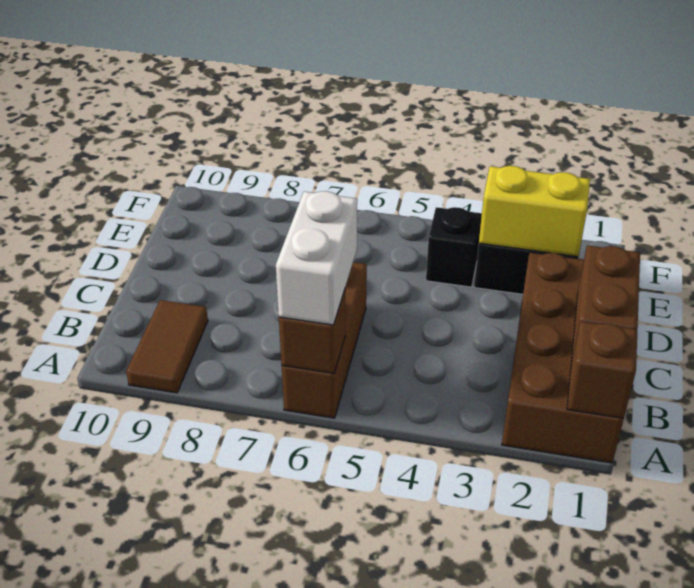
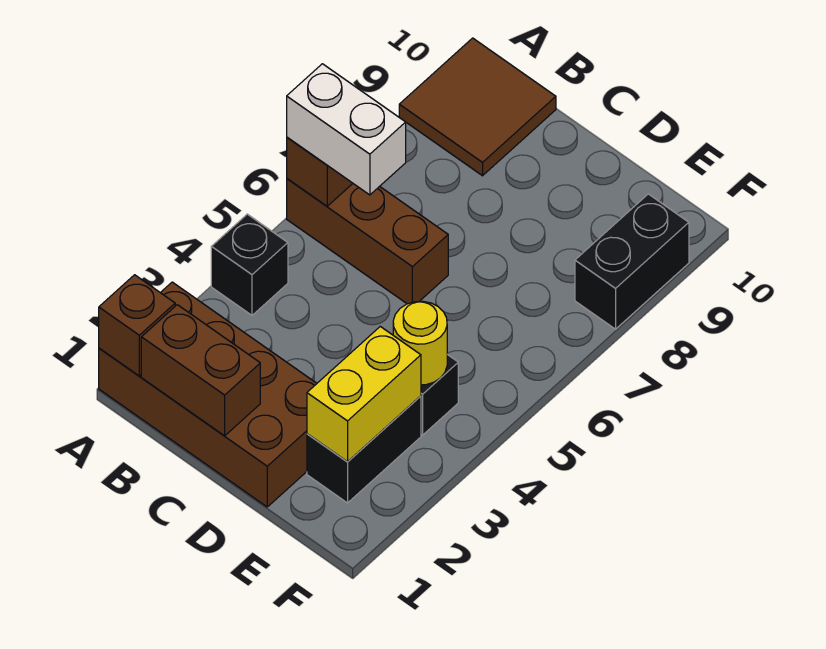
none -> black 1x1 brick [211,214,288,315]
brown 1x2 tile [126,300,208,393] -> brown 2x2 tile [399,38,556,176]
none -> yellow 1x1 round brick [393,301,447,385]
none -> black 1x2 brick [575,194,689,329]

